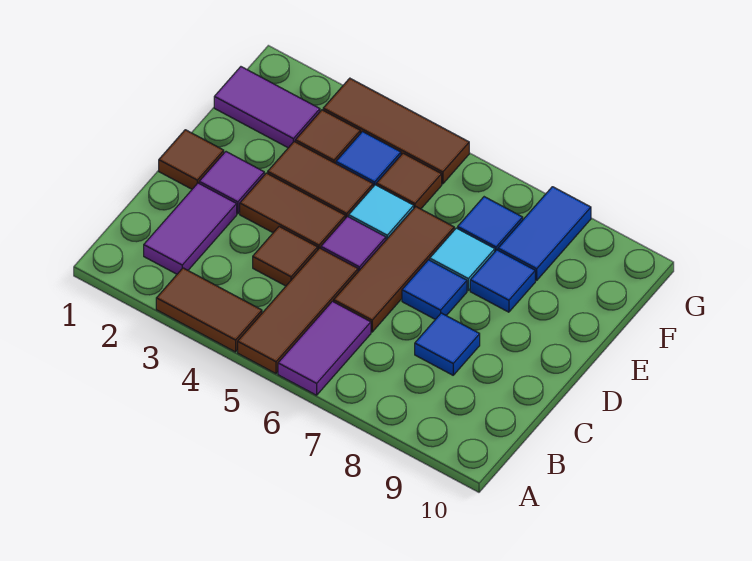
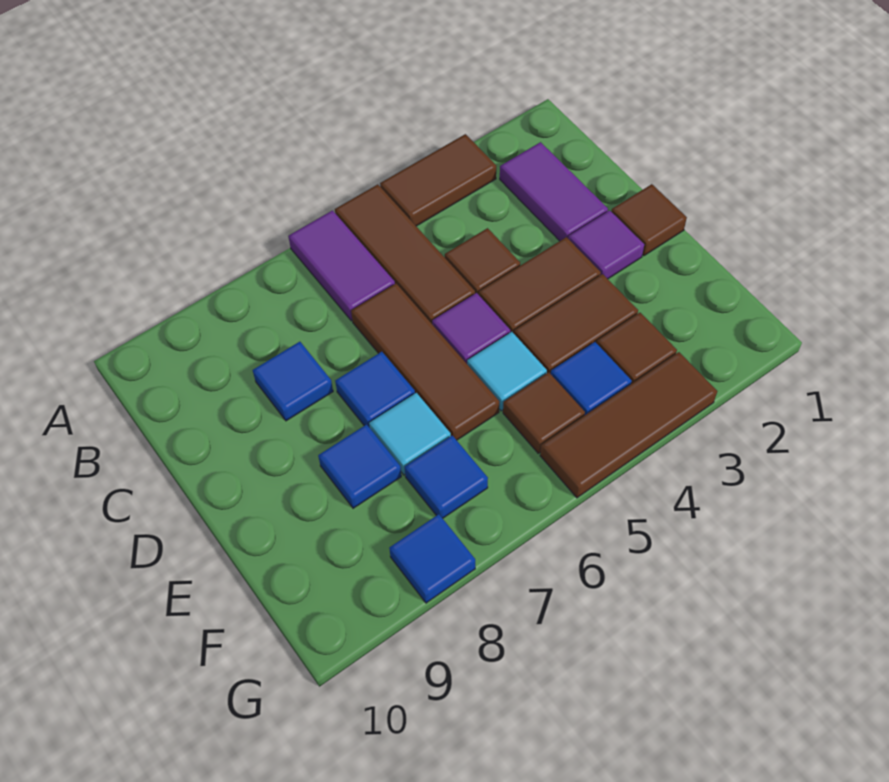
purple 1x2 tile [214,67,320,148] -> none
blue 1x2 tile [498,187,591,280] -> blue 1x1 tile [389,514,475,603]

